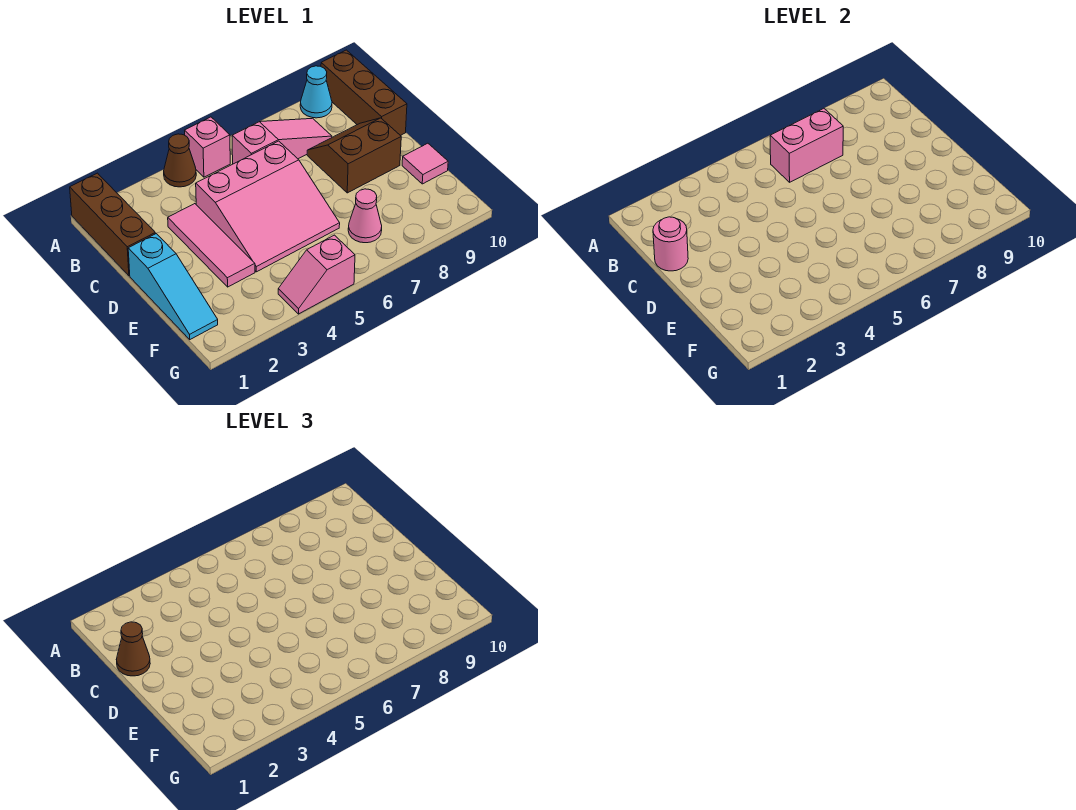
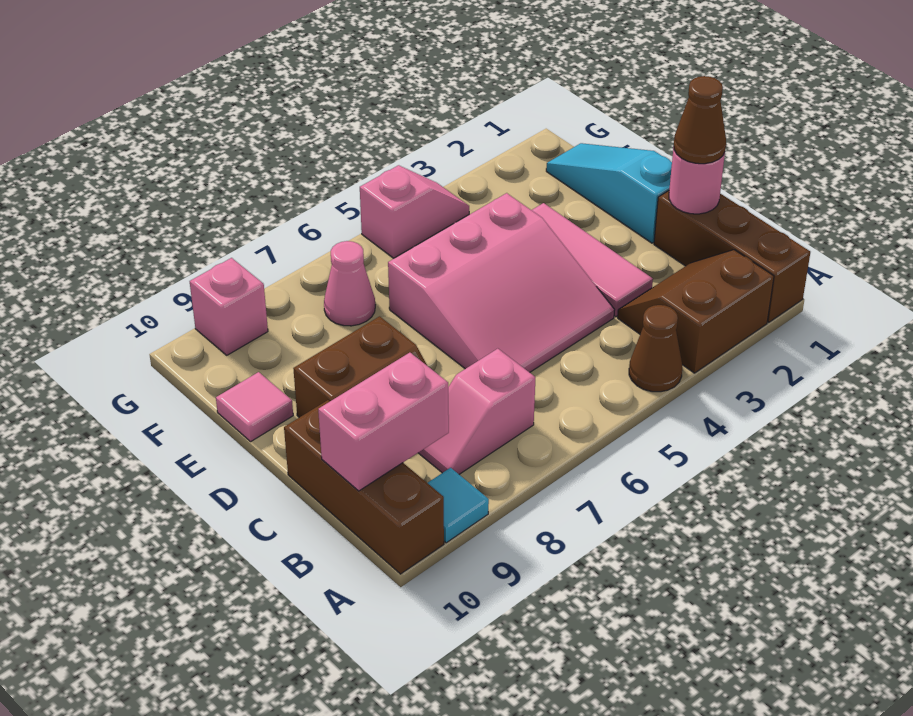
none -> brown 2x2 slope [618,250,774,373]
pink 1x1 brick [185,117,230,177] -> pink 1x1 brick moved to [190,258,268,355]
cyan 1x1 cone [300,66,332,118] -> cyan 1x1 tile [428,468,489,543]
pink 1x3 slope [232,118,332,164] -> pink 1x2 slope [418,349,536,474]
pink 1x2 brick [770,108,843,182] -> pink 1x2 brick moved to [318,353,449,491]
pink 3x3 slope [196,141,340,272] -> pink 3x3 slope turned to [388,193,614,372]

